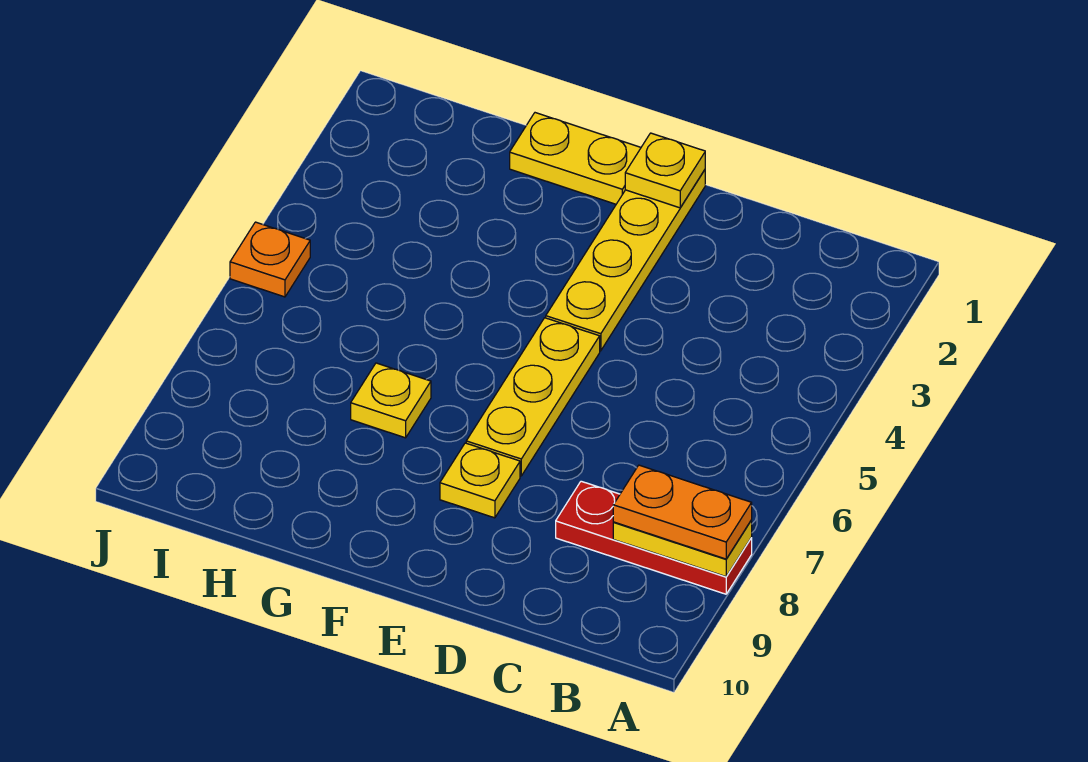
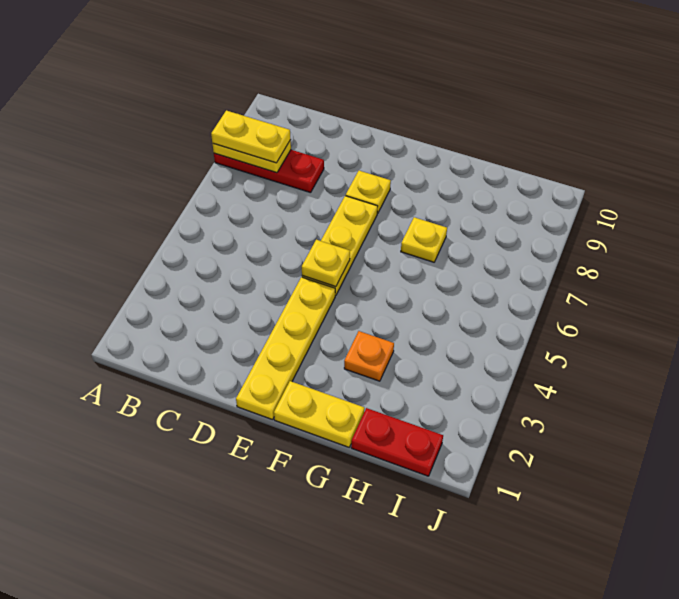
orange 1x2 plate [613,465,752,559] -> yellow 1x2 plate [211,110,291,163]
yellow 1x1 plate [625,133,705,208] -> yellow 1x1 plate moved to [302,240,350,287]
none -> red 1x2 plate [351,408,443,476]
orange 1x1 plate [230,222,310,297] -> orange 1x1 plate moved to [344,331,394,381]

